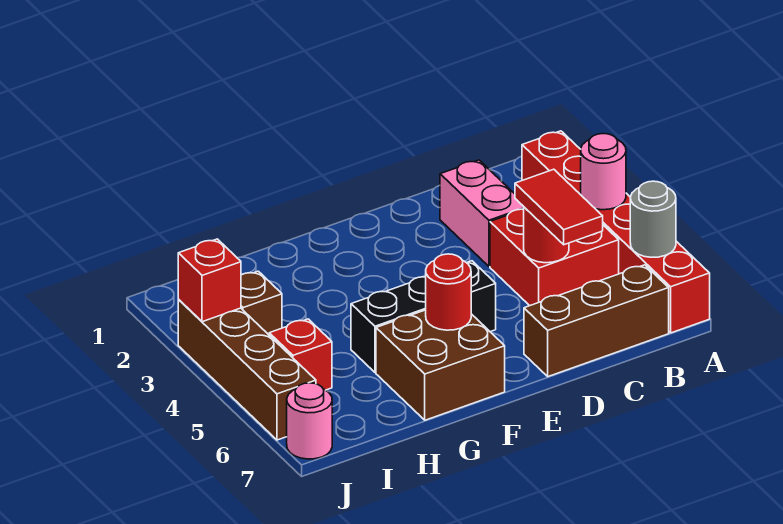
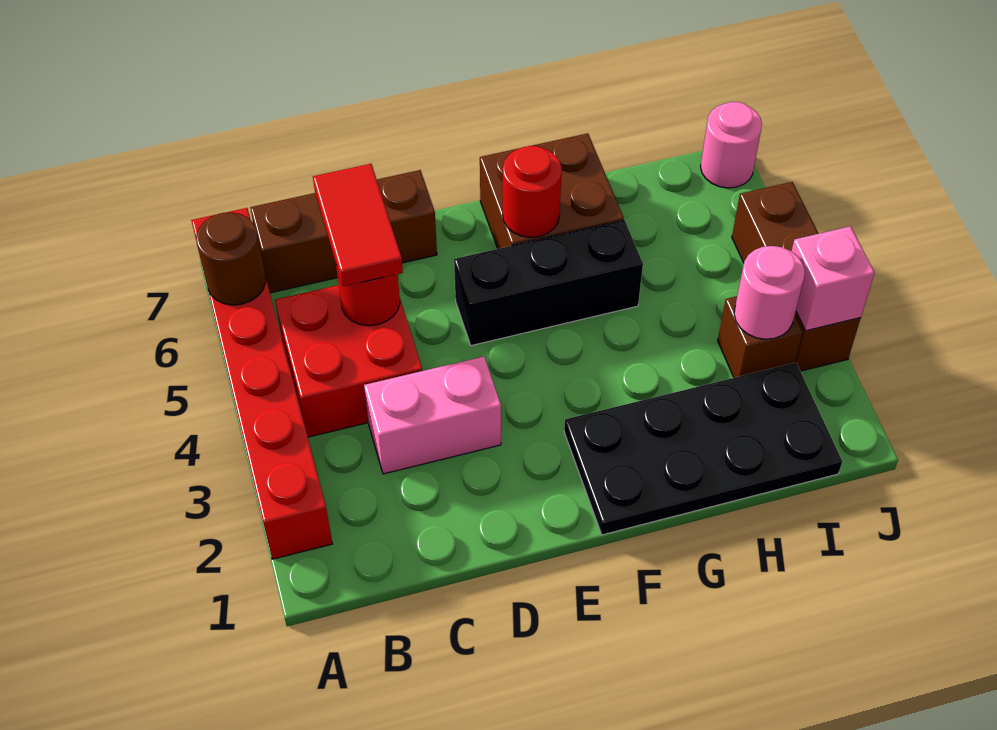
pink 1x1 round brick [581,134,626,210] -> pink 1x1 round brick moved to [734,246,805,339]
grey 1x1 round brick [630,181,676,257] -> brown 1x1 round brick [196,212,266,305]
pink 1x2 brick [440,160,524,266] -> pink 1x2 brick turned to [364,357,501,474]
none -> black 2x4 plate [564,363,842,535]
red 1x1 brick [269,319,332,390] -> none
brown 1x4 brick [178,300,316,440] -> brown 1x3 brick [732,182,861,371]
red 1x1 brick [178,239,241,322] -> pink 1x1 brick [791,226,875,331]

